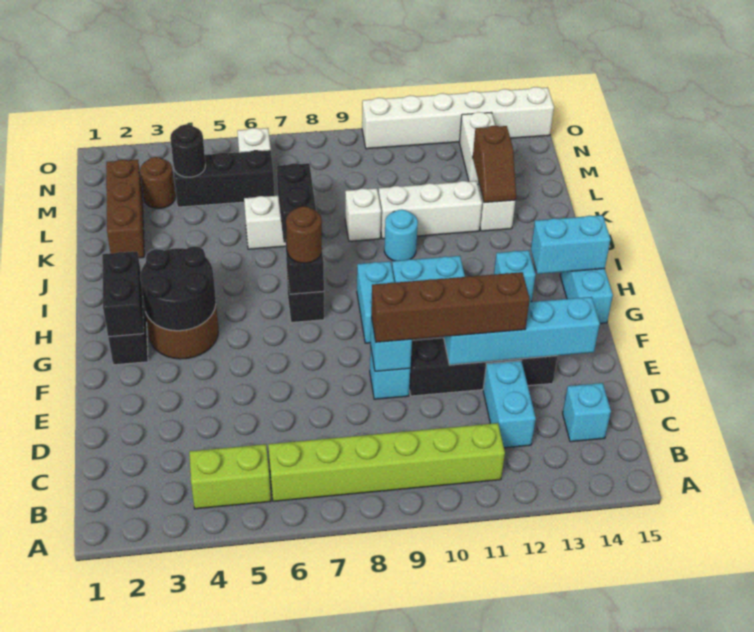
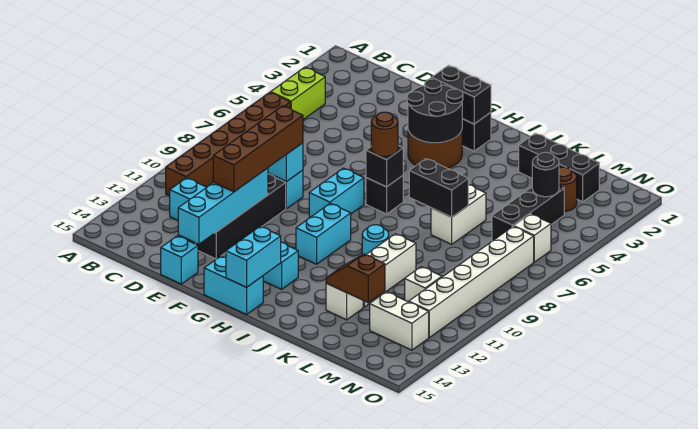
lime 1x6 brick [268,423,505,501] -> brown 1x6 brick [166,92,290,196]
cyan 1x1 brick [563,383,611,442] -> cyan 1x1 brick moved to [161,236,198,284]
cyan 1x2 brick [357,261,395,343] -> cyan 1x2 brick turned to [309,168,364,218]
brown 1x3 brick [106,159,144,258] -> black 1x3 brick [519,133,599,202]
white 1x1 brick [345,188,381,241] -> white 1x1 brick moved to [405,267,442,302]
white 1x6 brick [362,87,554,149] -> white 1x6 brick moved to [409,226,534,338]

